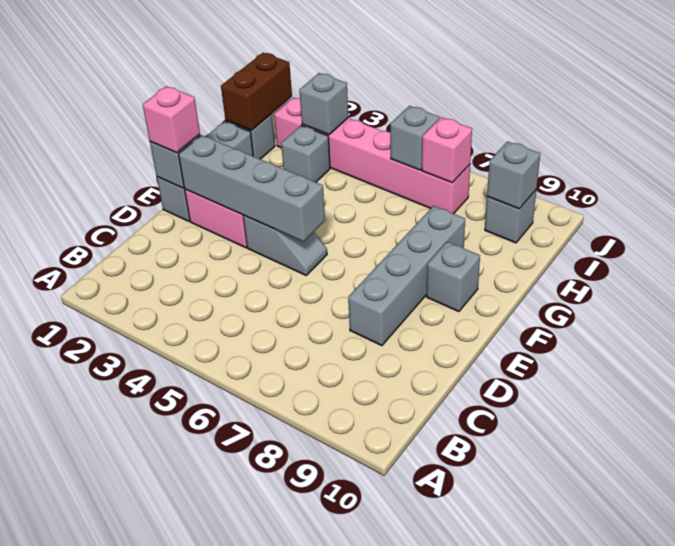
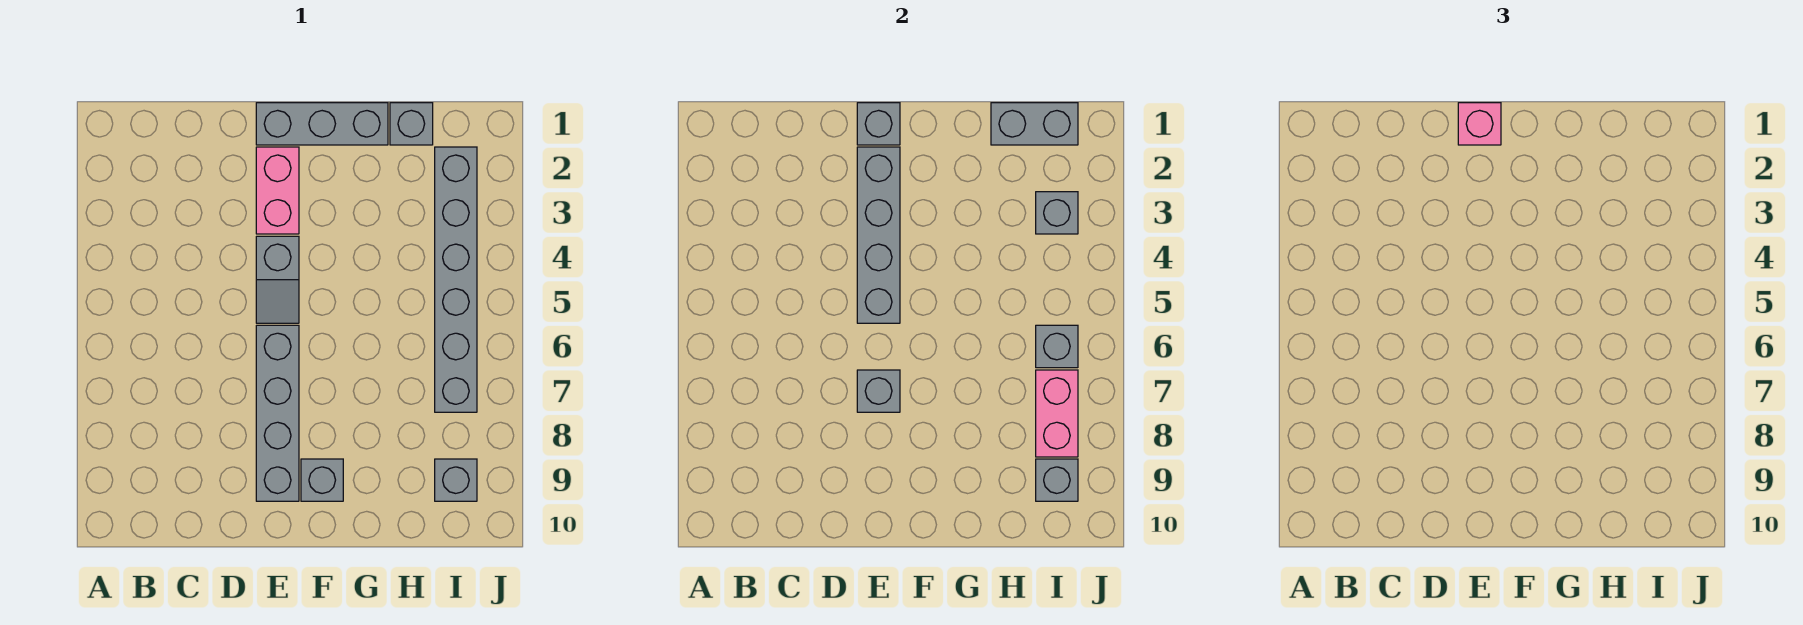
grey 1x4 brick [348,206,465,346] -> grey 1x4 brick turned to [256,325,299,501]
brown 1x2 brick [221,53,292,130] -> grey 1x2 brick [991,103,1078,145]
grey 1x1 brick [281,126,330,182] -> grey 1x1 brick moved to [857,370,900,412]
pink 1x6 brick [274,97,470,214] -> grey 1x6 brick [435,147,477,412]
pink 1x1 brick [422,117,472,183] -> pink 1x2 brick [1036,370,1078,457]

